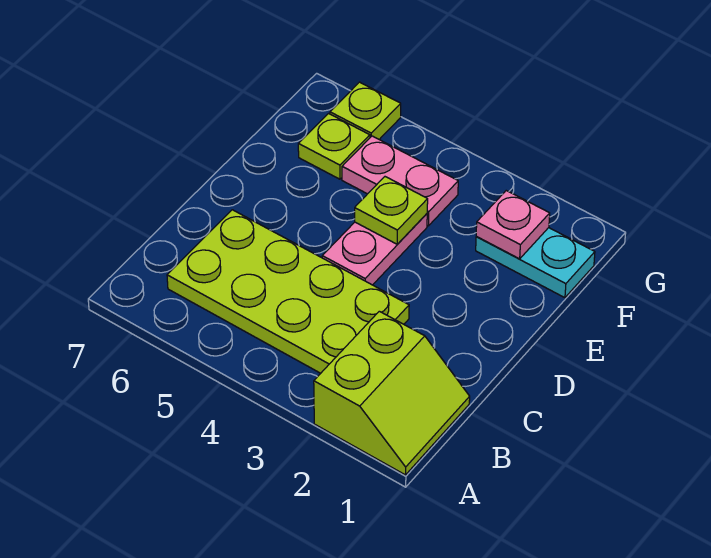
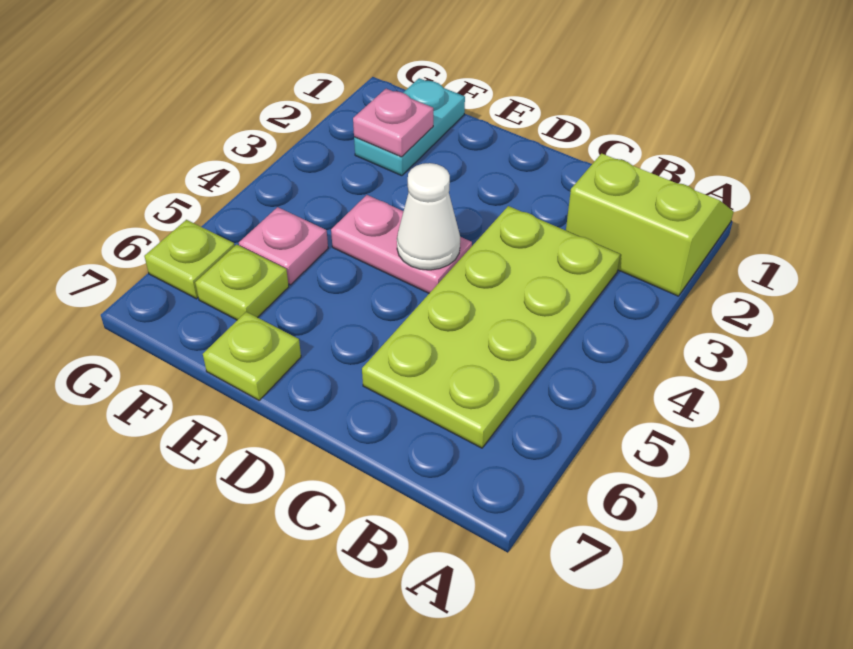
none -> white 1x1 cone [397,163,460,270]
lime 1x1 plate [355,177,428,244] -> lime 1x1 plate moved to [203,312,301,400]
pink 1x2 plate [342,136,458,226] -> pink 1x1 plate [239,207,328,285]

